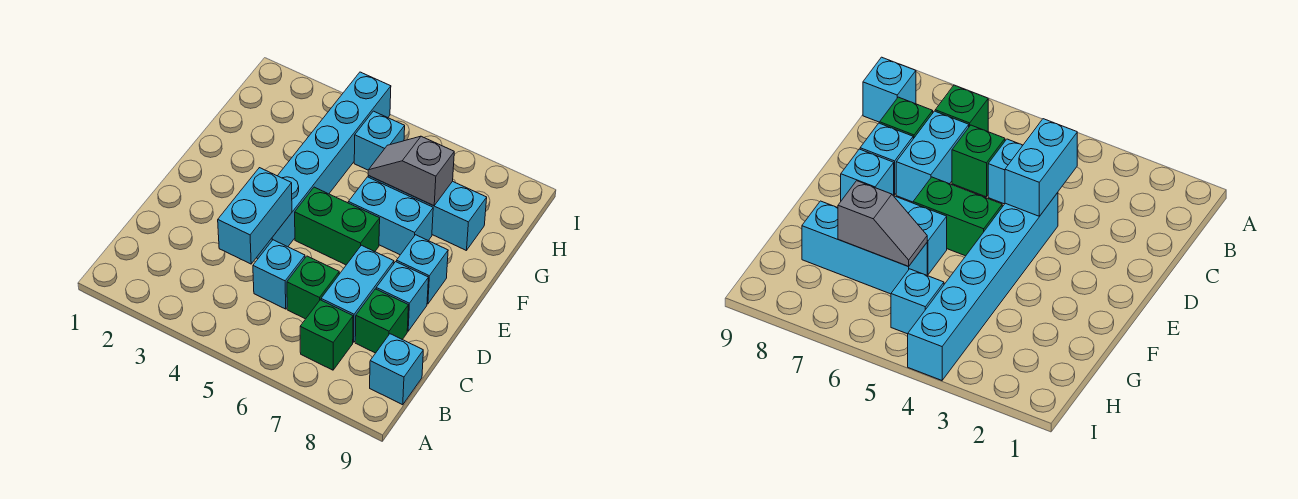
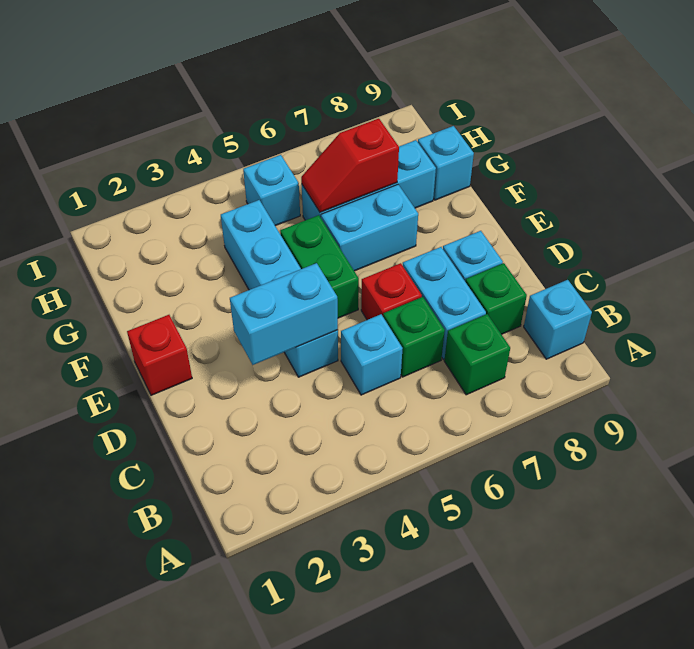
cyan 1x2 brick [218,168,292,264] -> cyan 1x2 brick turned to [230,263,338,365]
cyan 1x6 brick [257,72,391,259] -> cyan 1x4 brick [221,200,338,377]
none -> red 1x1 brick [361,263,422,320]
none -> red 1x1 brick [127,315,192,395]
green 1x2 brick [295,187,380,265] -> green 1x2 brick turned to [280,215,359,318]
cyan 1x1 brick [396,235,448,304] -> cyan 1x1 brick moved to [418,126,474,200]
grey 1x2 slope [368,136,454,206] -> red 1x2 slope [301,119,399,212]

